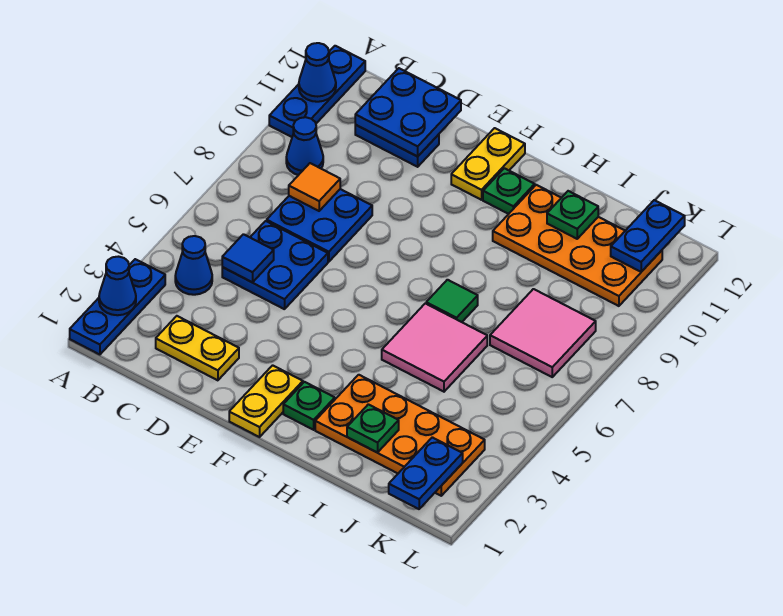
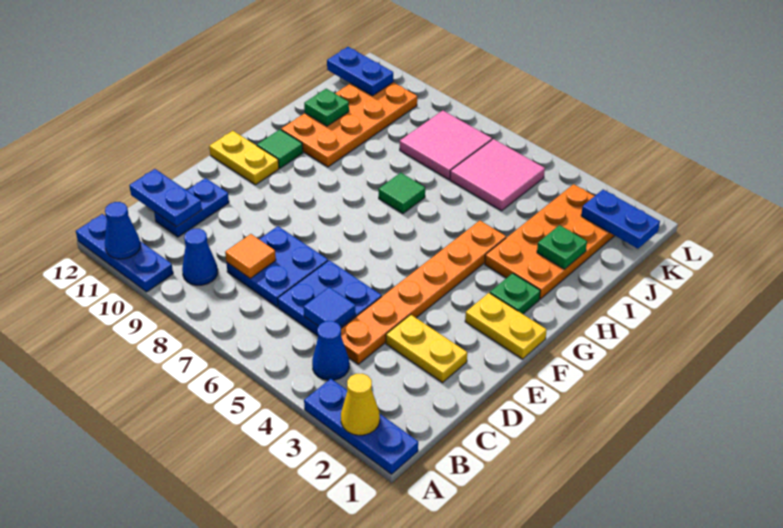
blue 1x1 cone [99,257,136,315] -> yellow 1x1 cone [341,374,380,435]
yellow 1x2 plate [156,316,239,380] -> yellow 1x2 plate turned to [386,315,467,383]
none -> orange 1x6 plate [341,221,506,364]
blue 2x2 plate [355,68,461,157] -> blue 1x2 plate [129,169,202,227]
green 1x1 plate [483,168,535,214] -> green 1x1 tile [257,130,303,168]
pink 2x2 tile [382,303,487,392] -> pink 2x2 tile moved to [450,139,545,211]

